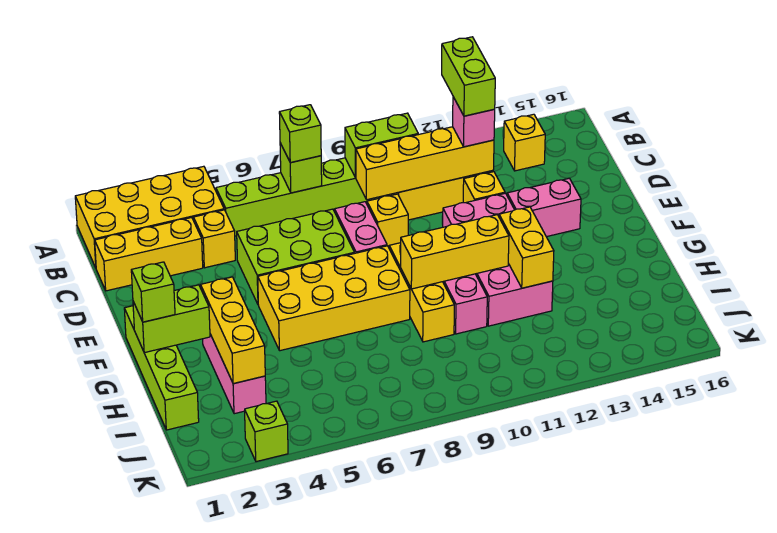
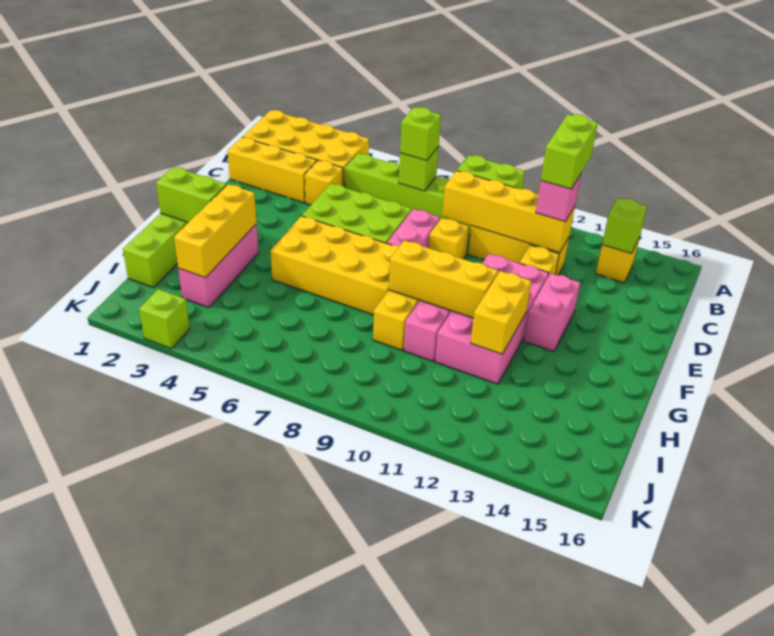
pink 1x2 brick [507,178,581,237] -> pink 1x2 brick turned to [524,273,580,351]
lime 1x1 brick [131,262,175,322] -> lime 1x1 brick moved to [602,198,647,253]

